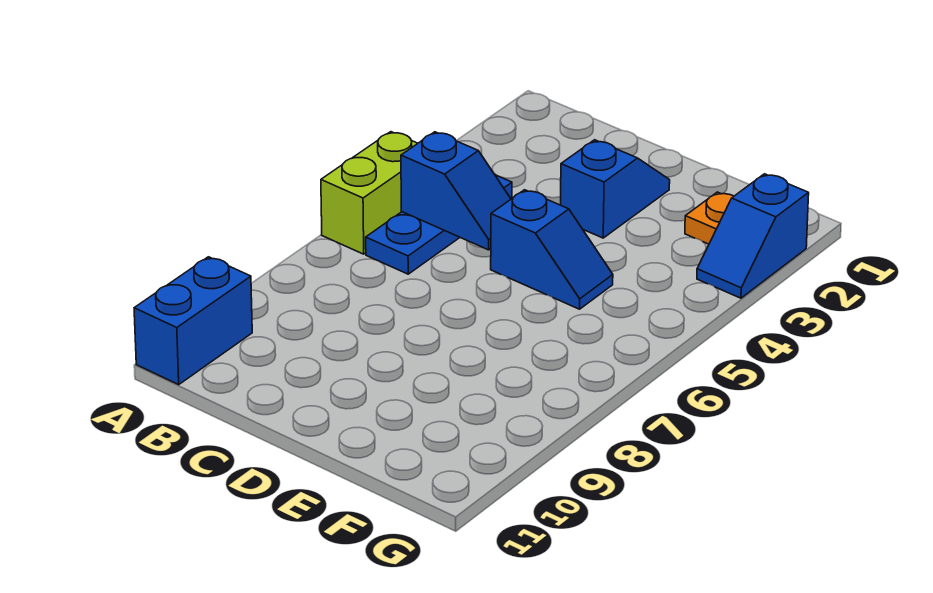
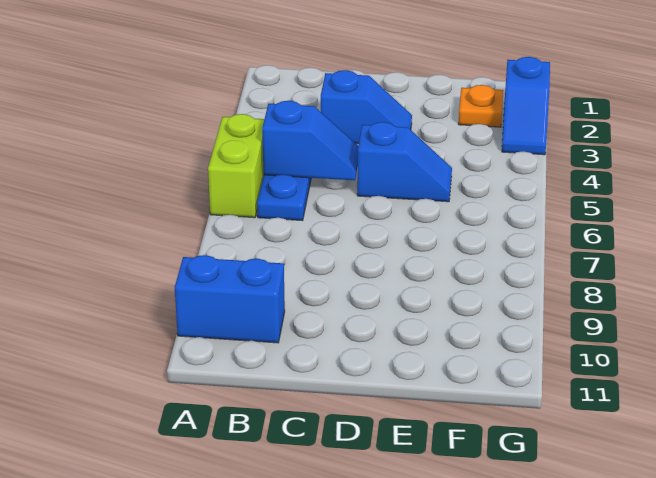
blue 1x2 brick [134,257,252,385] -> blue 1x2 brick turned to [175,255,285,343]
blue 1x2 slope [561,140,670,238] -> blue 1x2 slope turned to [321,70,412,144]

